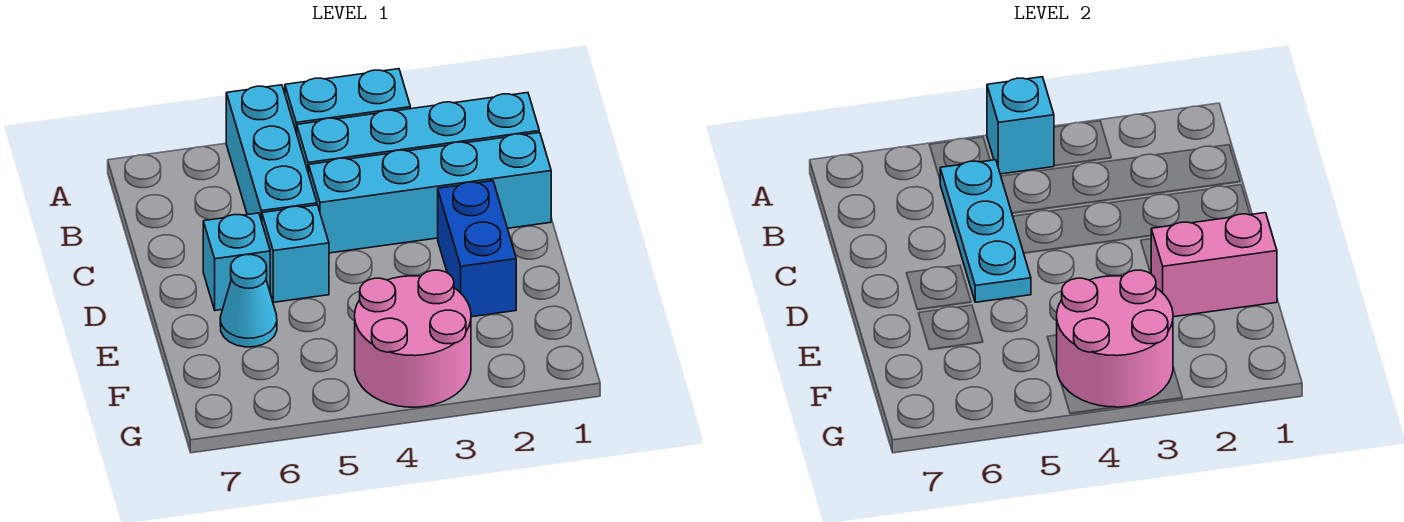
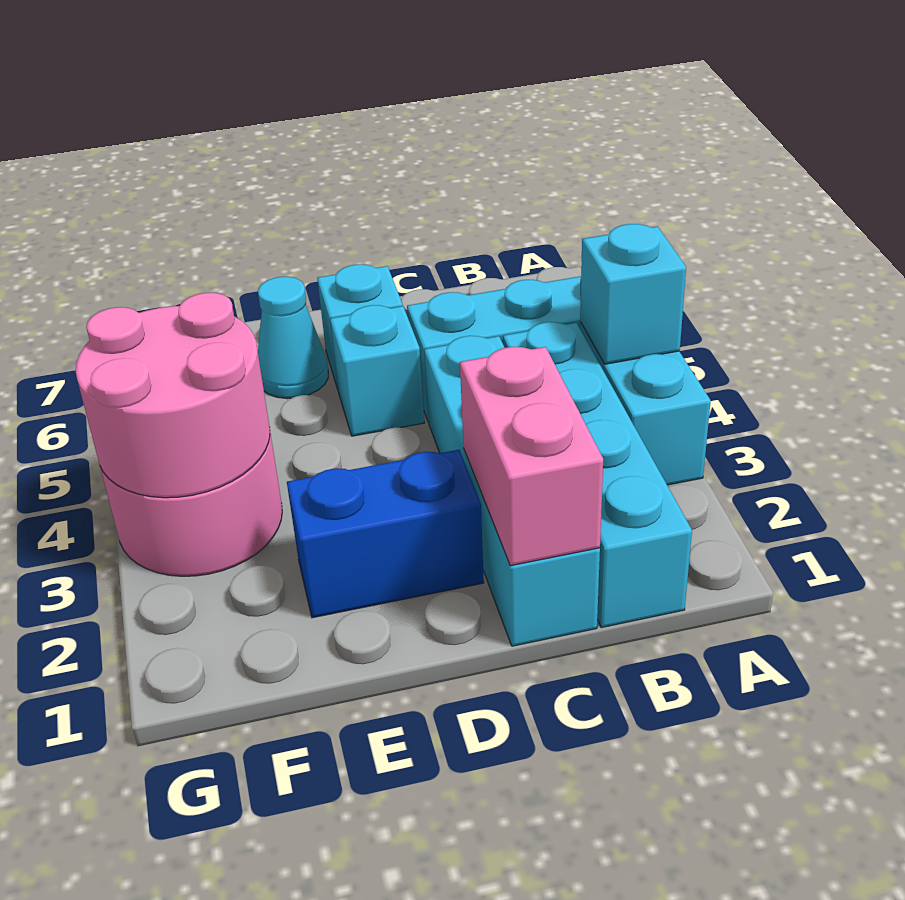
cyan 1x3 plate [940,160,1031,302] -> none
pink 1x2 brick [1151,213,1277,317] -> pink 1x2 brick moved to [460,347,603,566]

